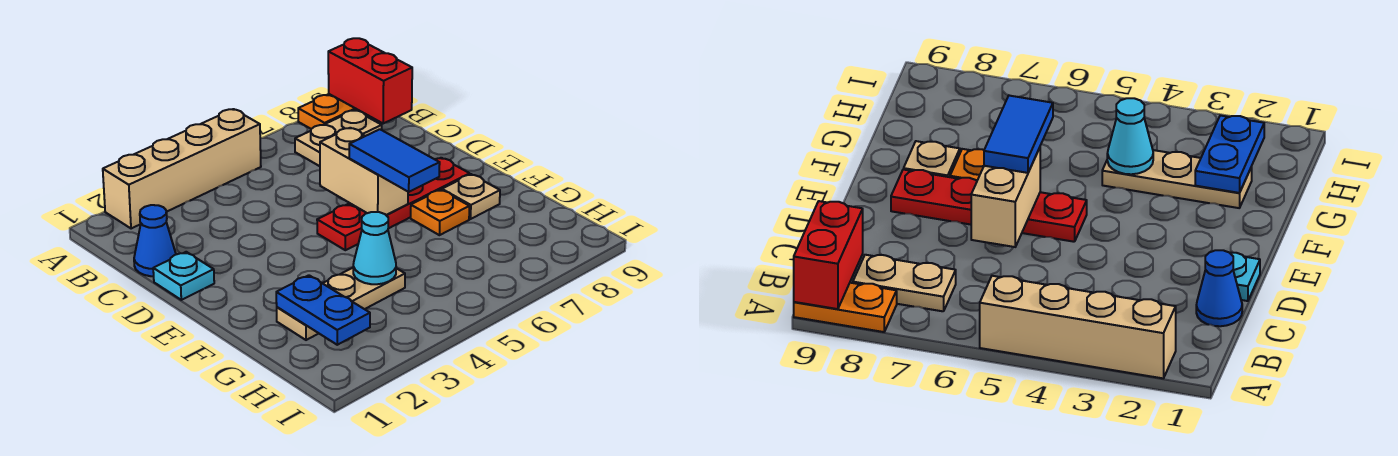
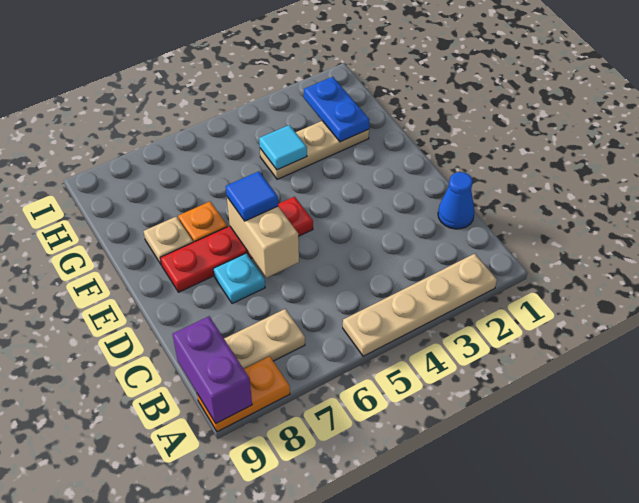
tan 1x4 brick [103,109,261,229] -> tan 1x4 plate [343,254,497,356]
red 1x2 brick [328,38,412,123] -> purple 1x2 brick [173,316,252,423]
cyan 1x1 plate [153,252,214,300] -> cyan 1x1 plate moved to [214,253,265,304]
blue 1x2 tile [349,129,440,192] -> blue 1x1 tile [226,171,278,221]
cyan 1x1 cone [353,212,396,284] -> cyan 1x1 tile [259,125,307,170]

